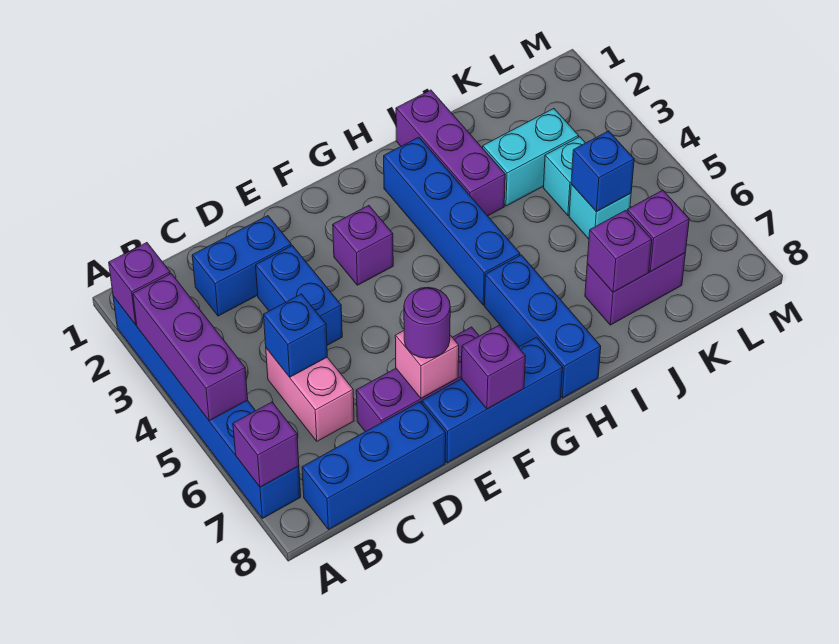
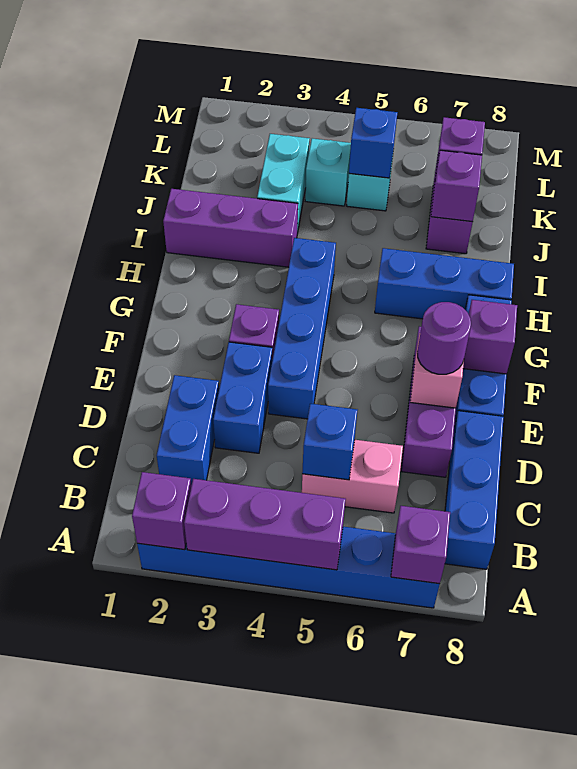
blue 1x2 brick [256,246,342,345] -> blue 1x2 brick turned to [213,342,272,453]
blue 1x4 brick [384,137,520,305] -> blue 1x4 brick turned to [268,238,336,419]

